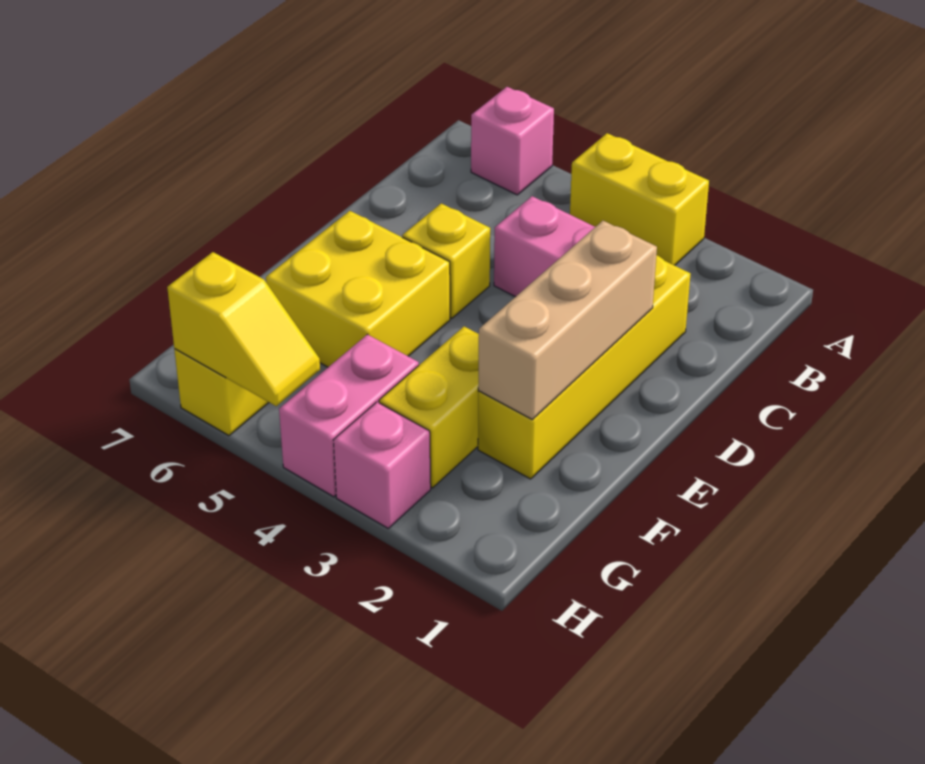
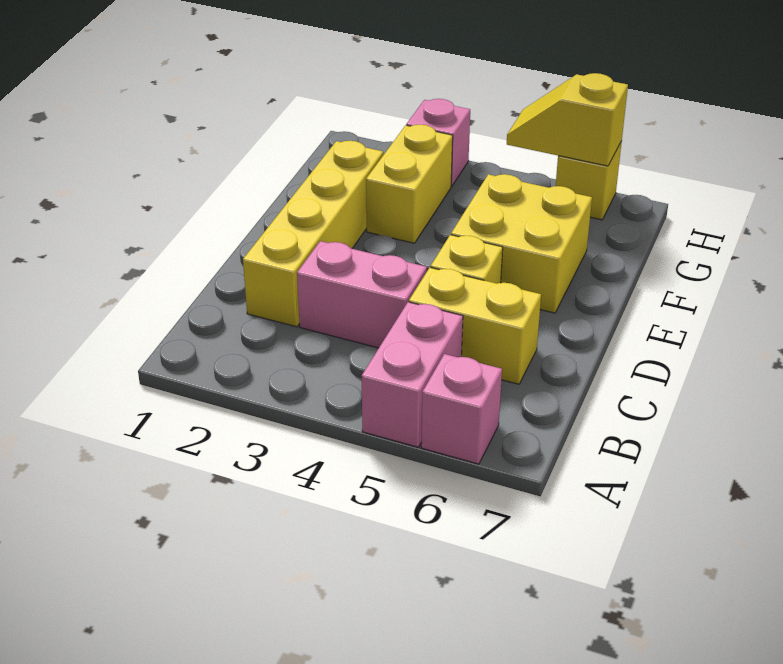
yellow 1x2 brick [570,133,709,265] -> yellow 1x2 brick moved to [409,267,541,384]
tan 1x3 brick [478,221,657,419] -> none
pink 1x2 brick [279,335,419,497] -> pink 1x2 brick moved to [362,302,463,447]

